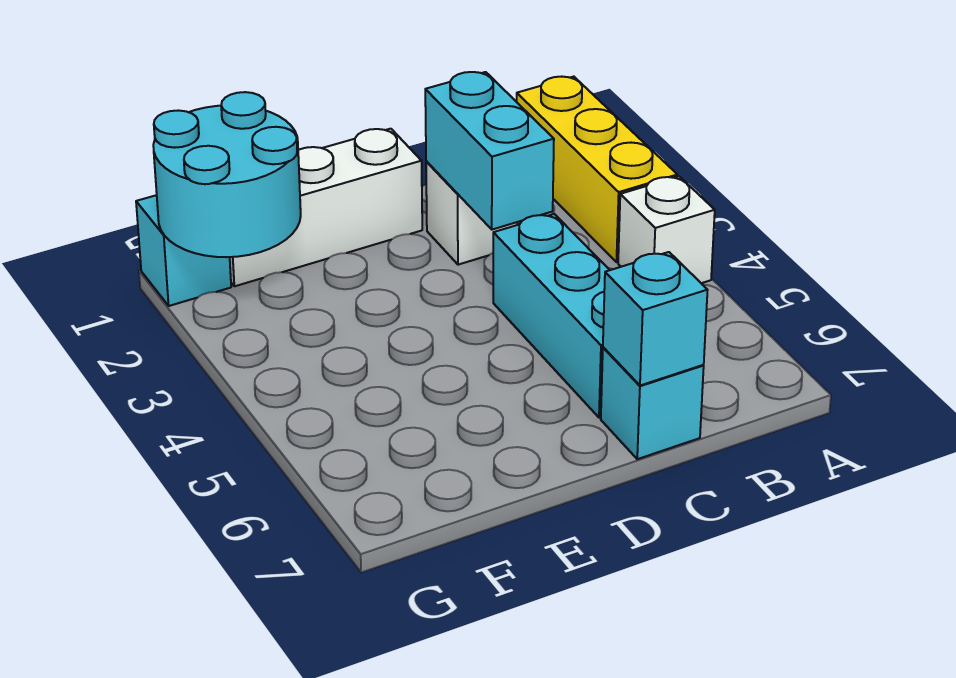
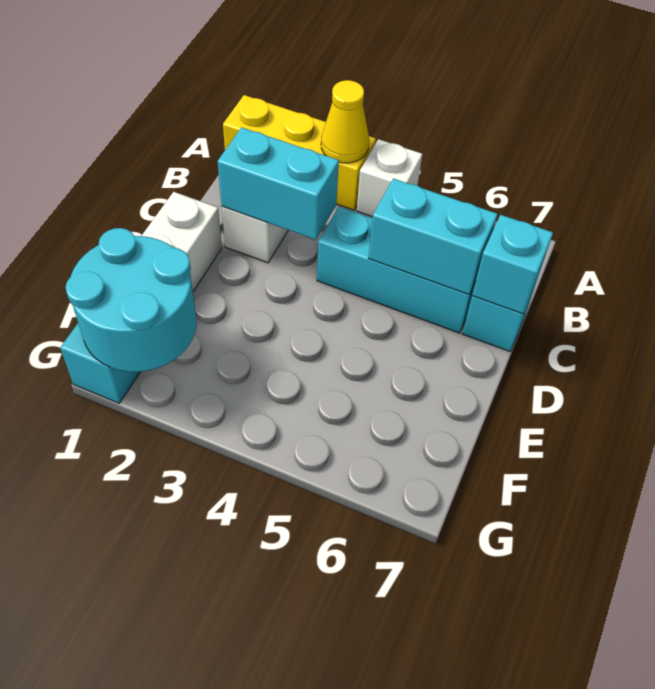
none -> yellow 1x1 cone [321,80,369,163]
none -> cyan 1x2 brick [369,178,497,295]

